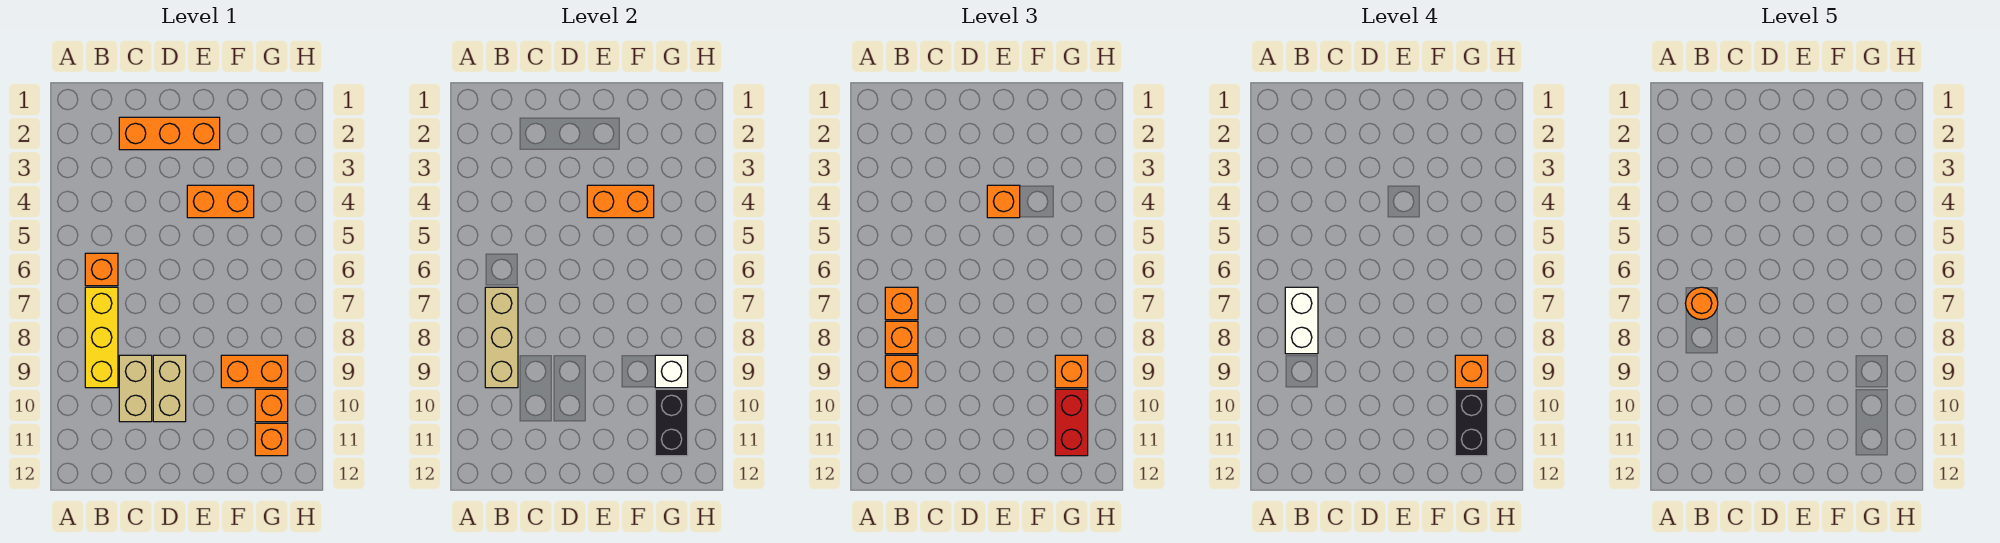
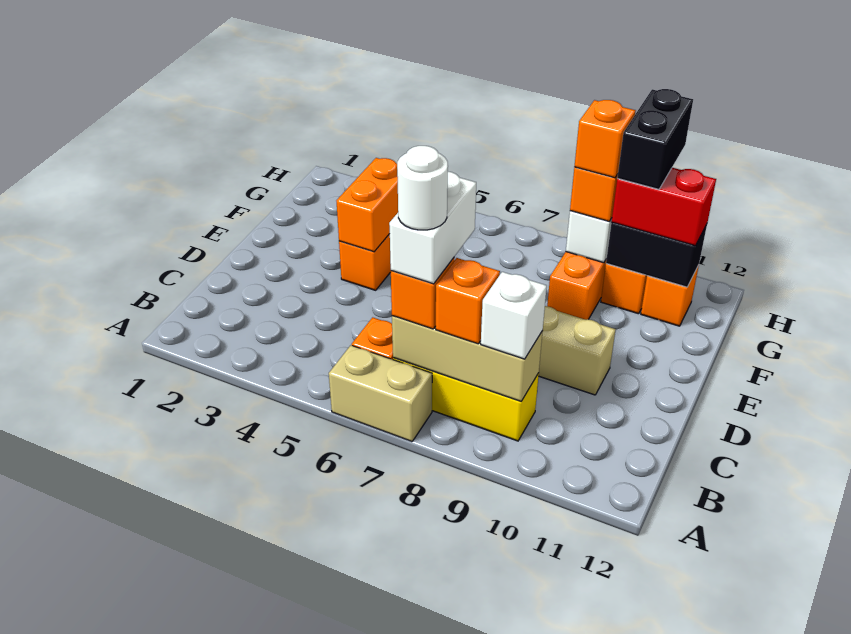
white 1x2 brick [1285,287,1318,354] -> white 1x2 brick turned to [389,172,476,284]
orange 1x1 round brick [1686,287,1718,320] -> white 1x1 round brick [397,146,448,230]
orange 1x1 brick [885,355,918,388] -> white 1x1 brick [481,272,547,359]
orange 1x3 brick [119,117,220,150] -> none
tan 1x2 brick [119,355,152,422] -> tan 1x2 brick moved to [329,345,432,442]
orange 1x1 brick [987,185,1020,218] -> none
black 1x2 brick [1455,389,1488,456] -> black 1x2 brick turned to [617,89,693,189]

